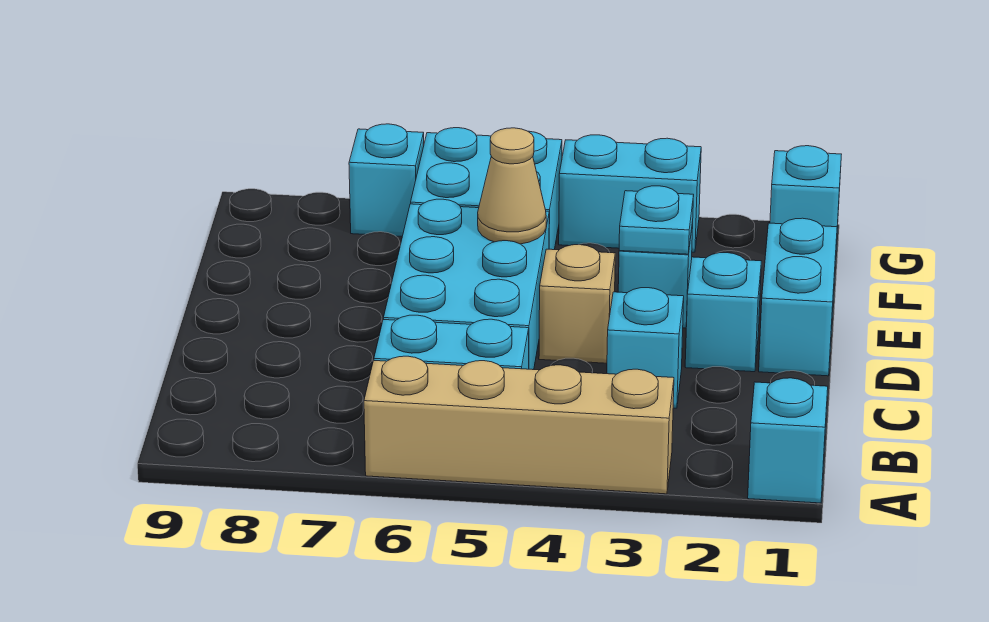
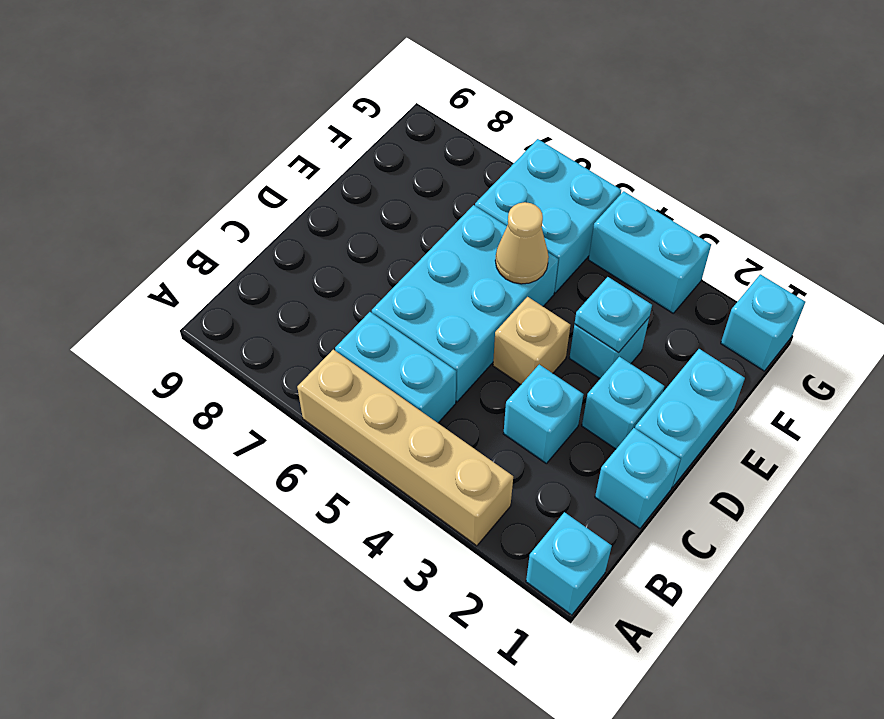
cyan 1x1 brick [349,124,424,236] -> cyan 1x1 brick moved to [595,428,680,528]

